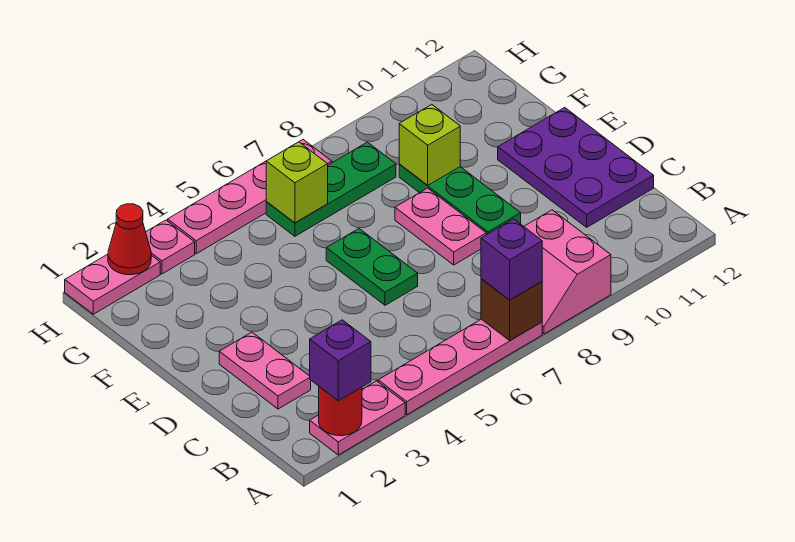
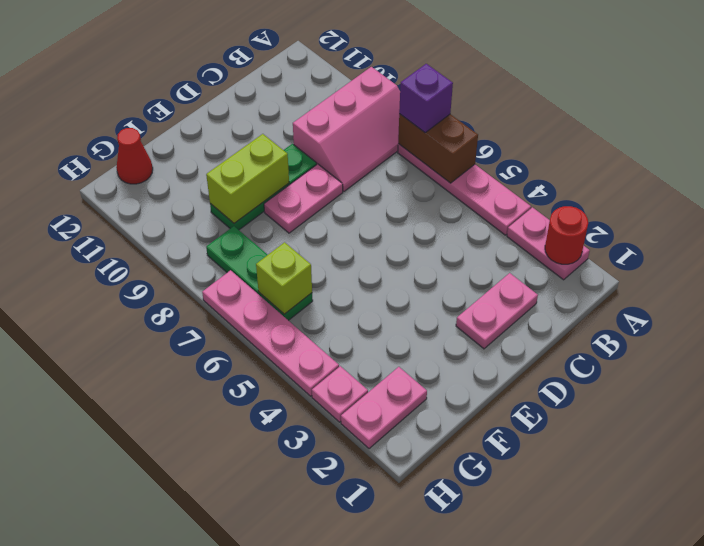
purple 1x1 brick [310,320,371,401] -> none
brown 1x1 brick [481,279,542,340] -> brown 1x2 brick [398,114,478,183]
pink 2x2 slope [524,210,611,334] -> pink 2x3 slope [293,67,400,191]
purple 2x3 plate [498,108,654,227] -> none
green 1x2 plate [326,229,418,305] -> none
lime 1x1 brick [399,104,460,185] -> lime 1x2 brick [206,134,289,223]
pink 1x2 plate [65,254,160,314] -> pink 1x2 plate turned to [341,367,427,449]
red 1x1 cone [108,204,151,275] -> red 1x1 cone moved to [116,128,153,184]

